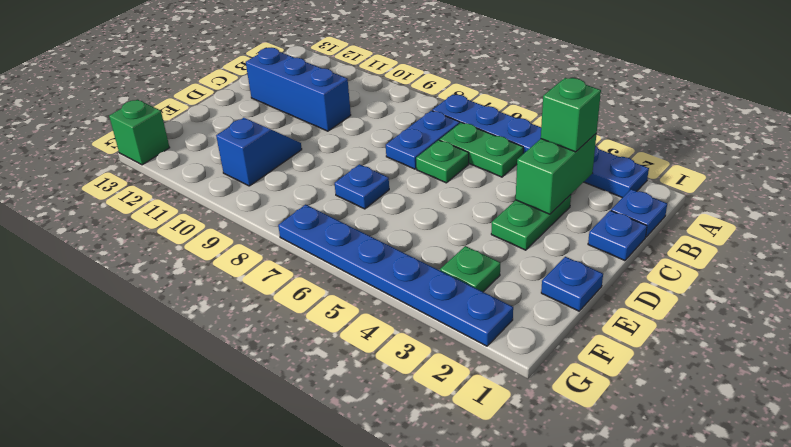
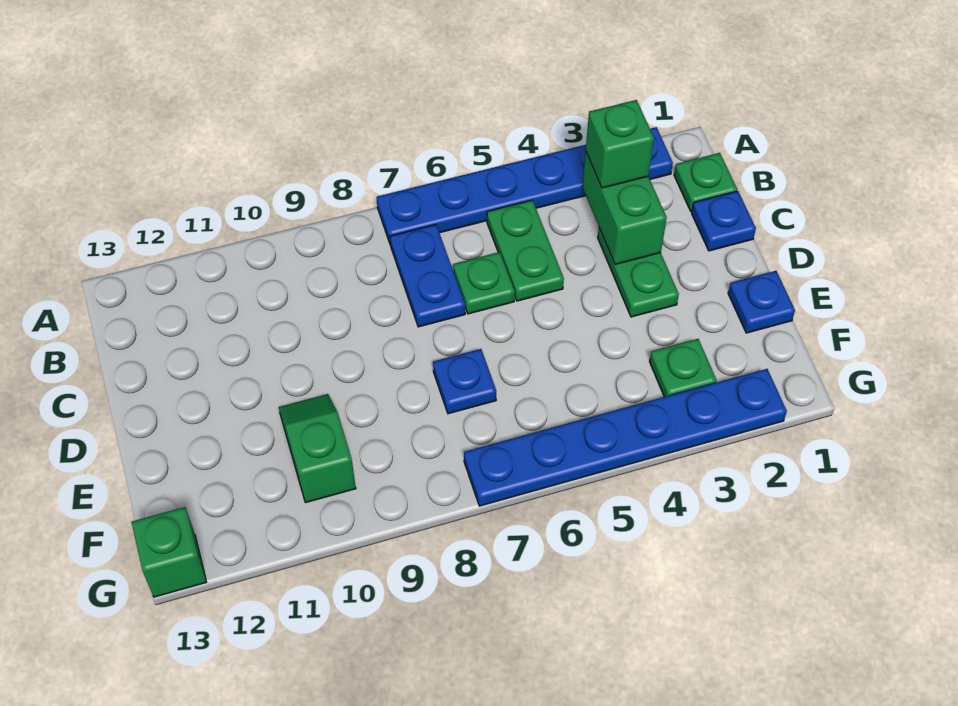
blue 1x1 plate [611,189,667,237] -> green 1x1 plate [674,153,737,212]
green 1x2 plate [440,122,523,177] -> green 1x2 plate turned to [487,200,564,301]
blue 1x3 brick [246,48,351,131] -> none
blue 1x2 slope [216,118,302,186] -> green 1x2 slope [279,394,356,503]

